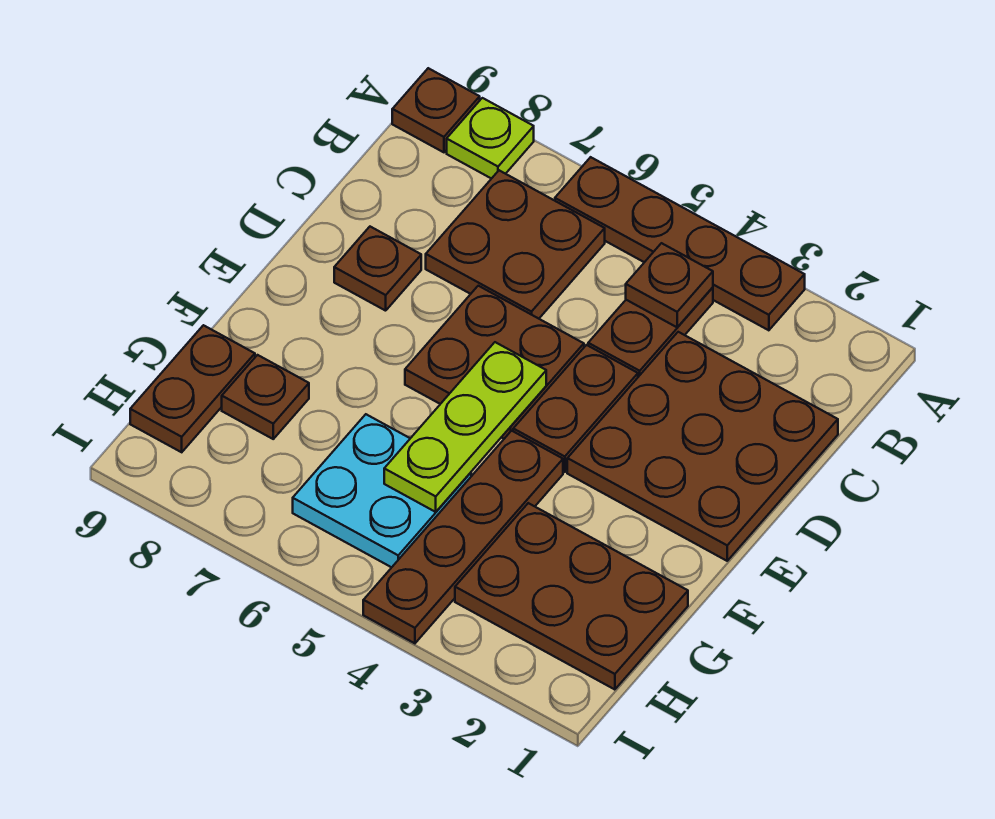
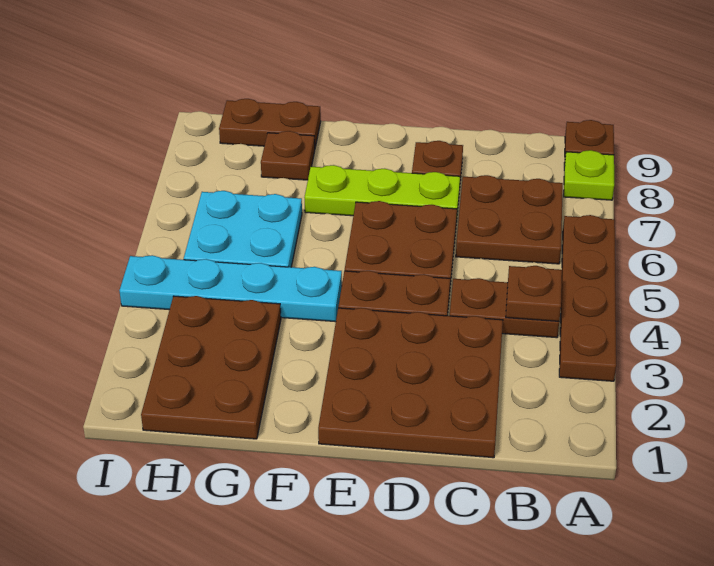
lime 1x3 plate [384,342,546,512] -> lime 1x3 plate moved to [304,165,460,222]
brown 1x4 plate [363,431,563,643] -> cyan 1x4 plate [119,255,342,322]

